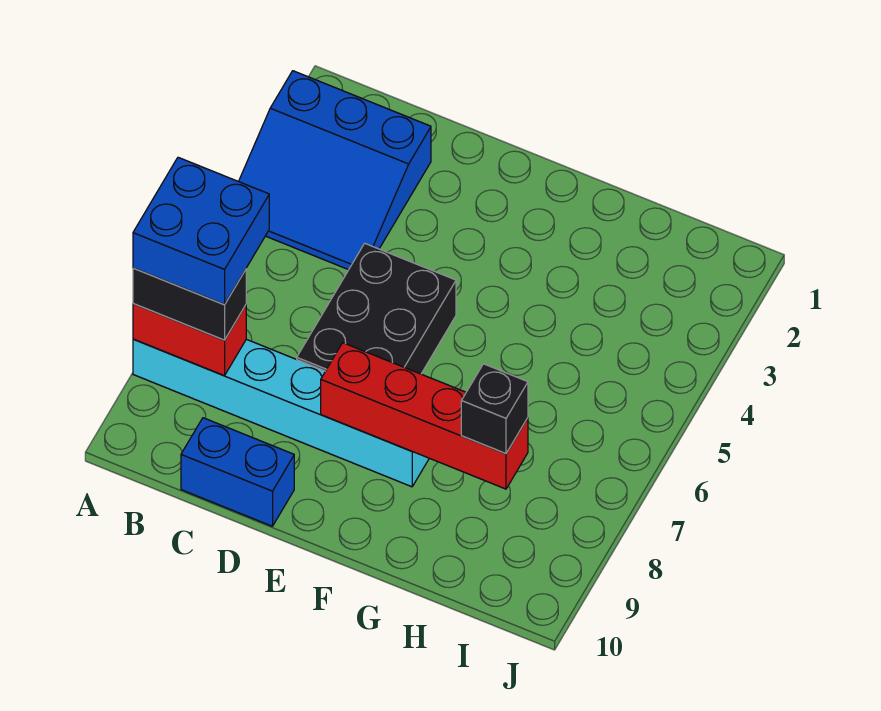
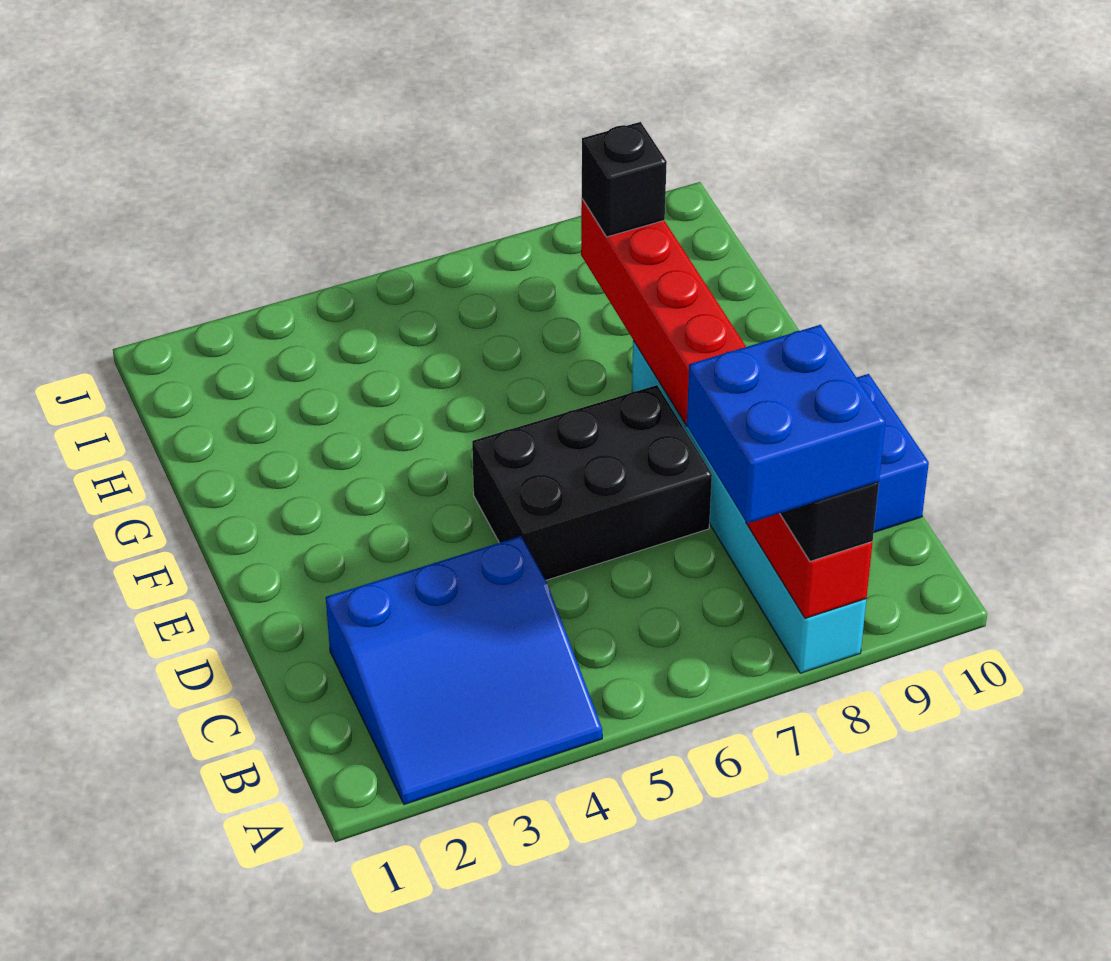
blue 3x3 slope [239,71,431,270] -> blue 3x3 slope turned to [326,536,602,805]

